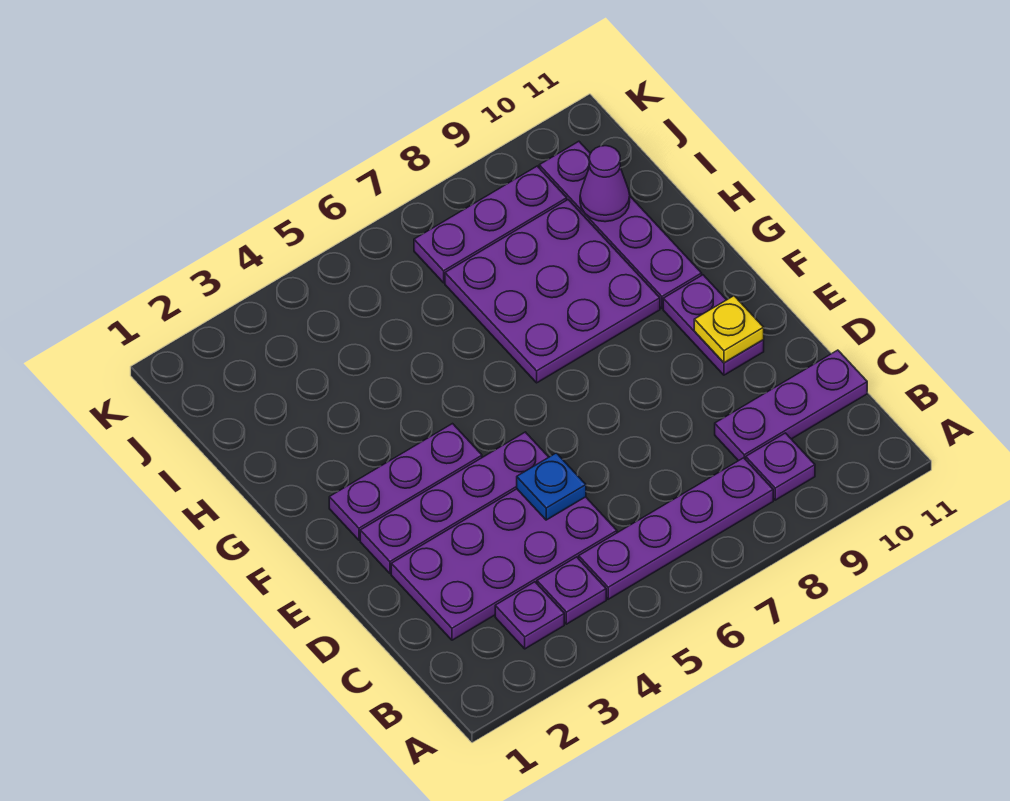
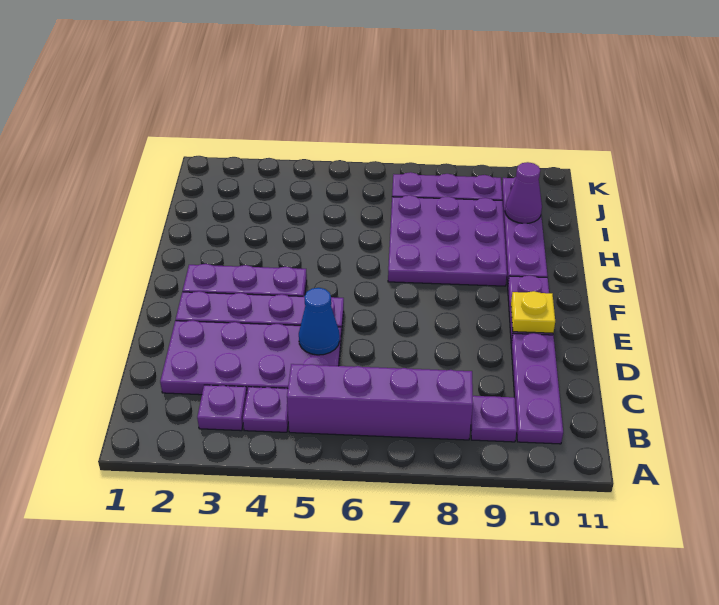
purple 1x4 plate [579,458,773,599] -> purple 1x4 brick [287,364,473,440]
purple 1x3 plate [715,350,867,461] -> purple 1x3 plate turned to [511,333,563,444]
blue 1x1 plate [517,453,586,520] -> blue 1x1 cone [299,288,340,355]

